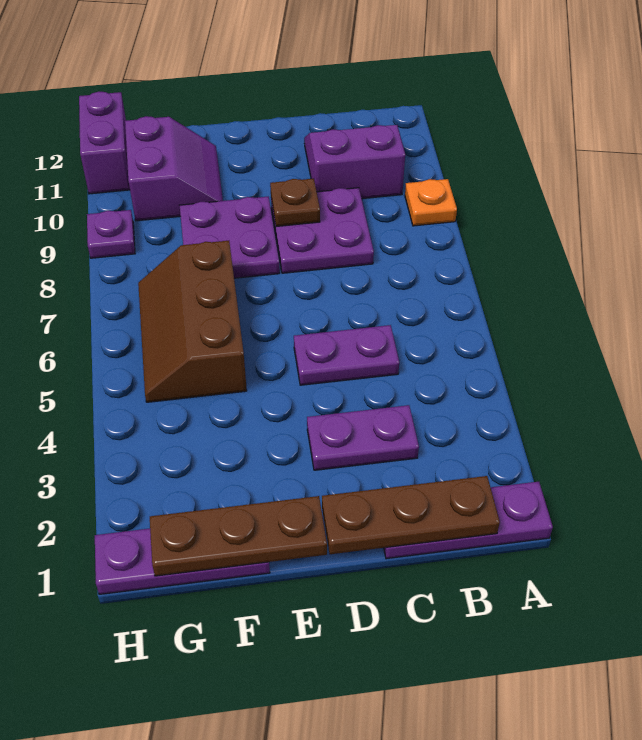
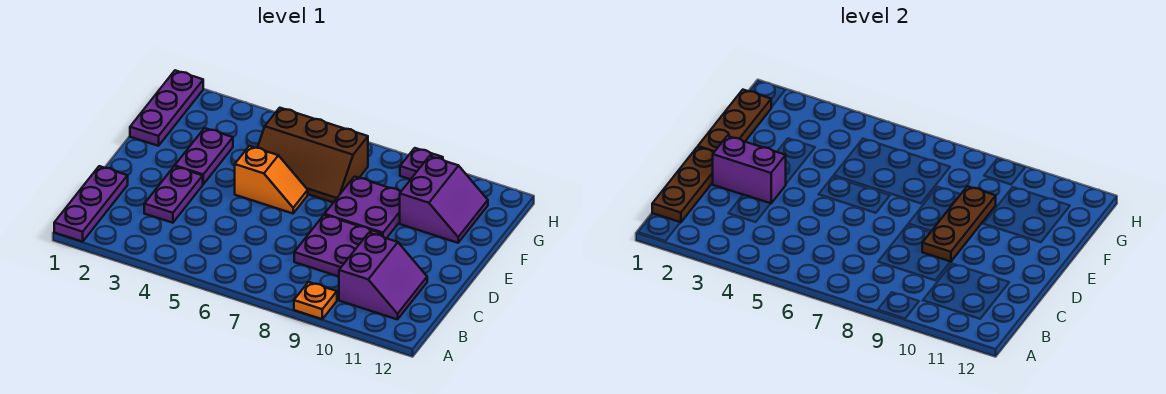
purple 1x2 plate [294,325,399,385] -> purple 1x2 plate moved to [175,128,233,184]
brown 1x1 plate [270,179,320,226] -> brown 1x3 plate [922,186,996,262]
none -> orange 1x2 slope [235,146,308,213]
brown 2x3 slope [138,241,247,402] -> brown 2x3 slope turned to [258,108,368,203]
purple 2x2 slope [125,116,223,221] -> purple 2x2 slope turned to [400,156,488,243]
purple 1x2 brick [79,92,130,194] -> purple 1x2 brick moved to [713,136,786,203]

